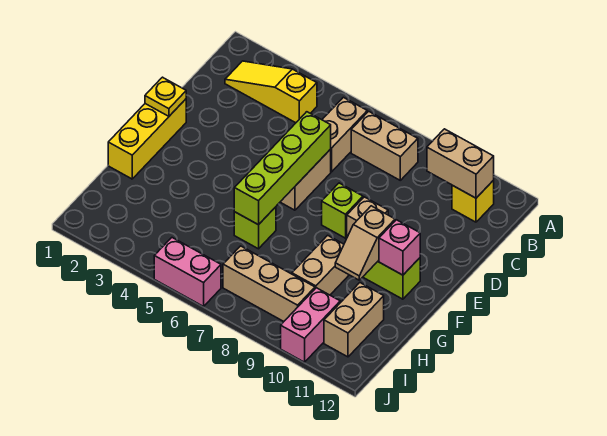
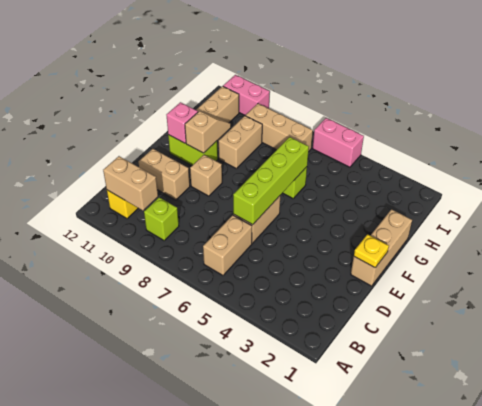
yellow 1x3 slope [225,61,317,123] -> none
tan 1x2 brick [351,111,418,180] -> tan 1x2 brick moved to [139,149,190,200]
yellow 1x3 brick [108,99,186,179] -> tan 1x3 brick [351,209,412,286]
lime 1x1 brick [322,183,363,238] -> lime 1x1 brick moved to [144,197,179,240]
pink 1x2 brick [281,288,340,362] -> pink 1x2 brick turned to [223,75,270,116]

